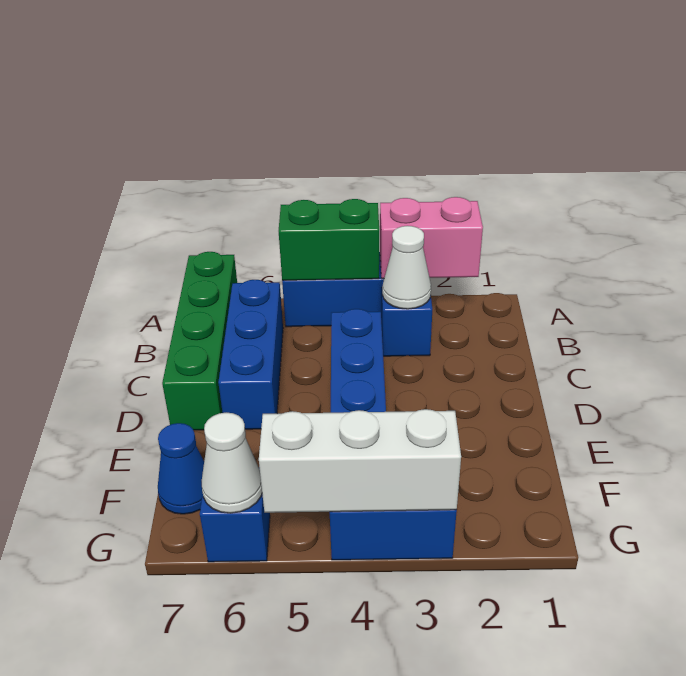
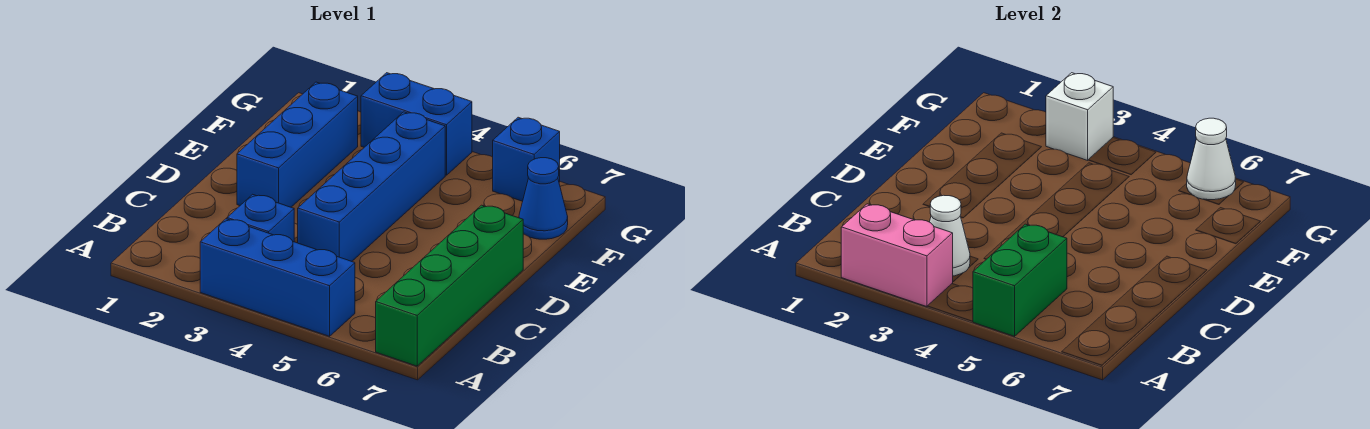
green 1x2 brick [279,199,379,280] -> green 1x2 brick turned to [973,224,1067,336]
blue 1x3 brick [218,280,283,429] -> blue 1x3 brick moved to [237,82,358,207]
white 1x3 brick [259,409,461,513] -> white 1x1 brick [1046,73,1113,160]

